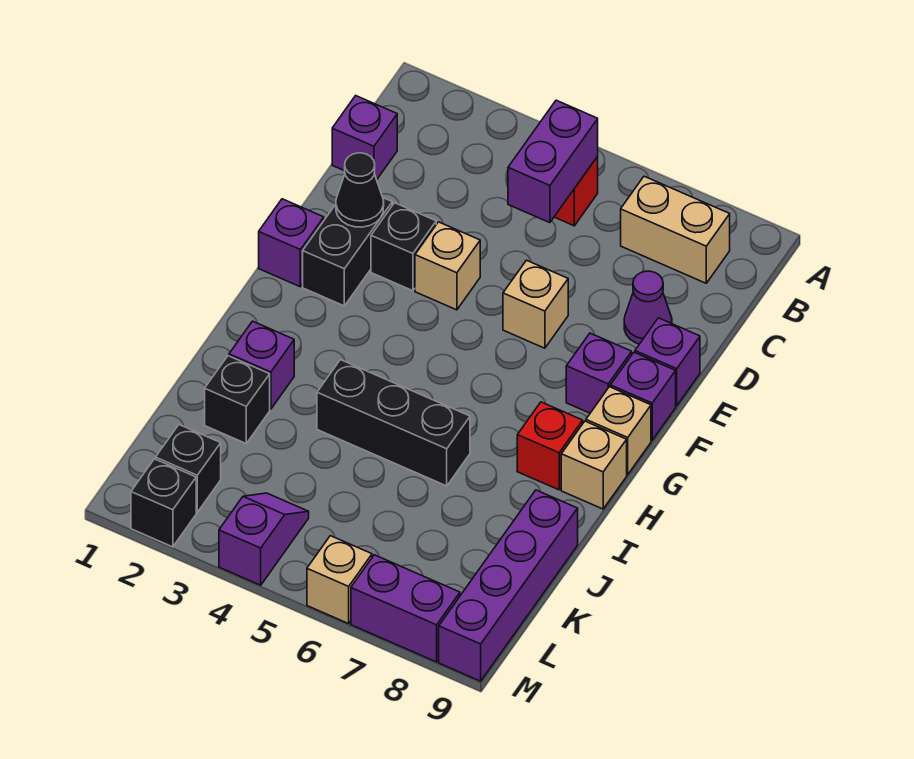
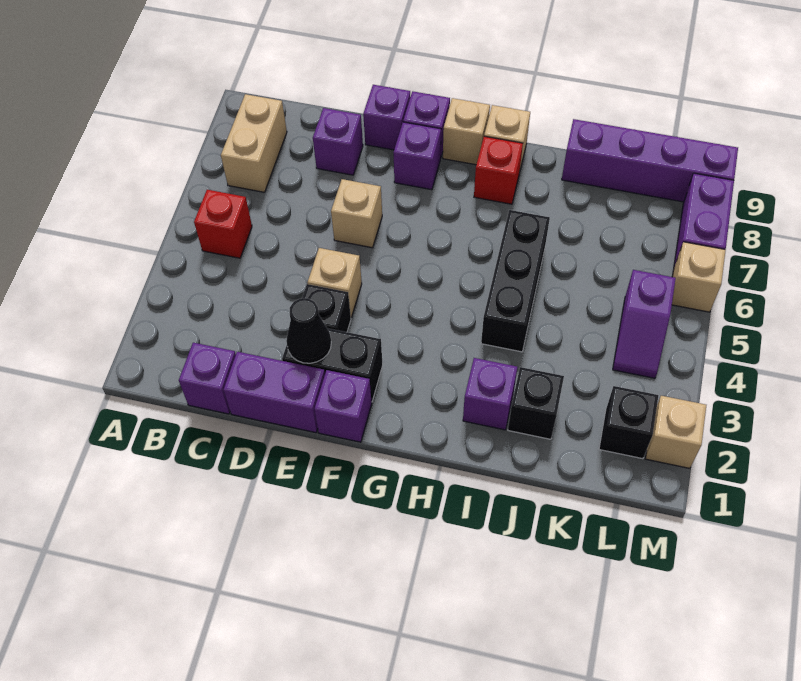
purple 1x2 brick [508,100,598,223] -> purple 1x2 brick moved to [223,352,325,433]
purple 1x1 cone [624,271,672,344] -> purple 1x1 brick [313,108,363,175]
purple 1x2 slope [219,493,309,585] -> purple 1x2 slope turned to [613,270,676,378]
black 1x1 brick [131,459,196,547] -> tan 1x1 brick [646,396,706,468]

